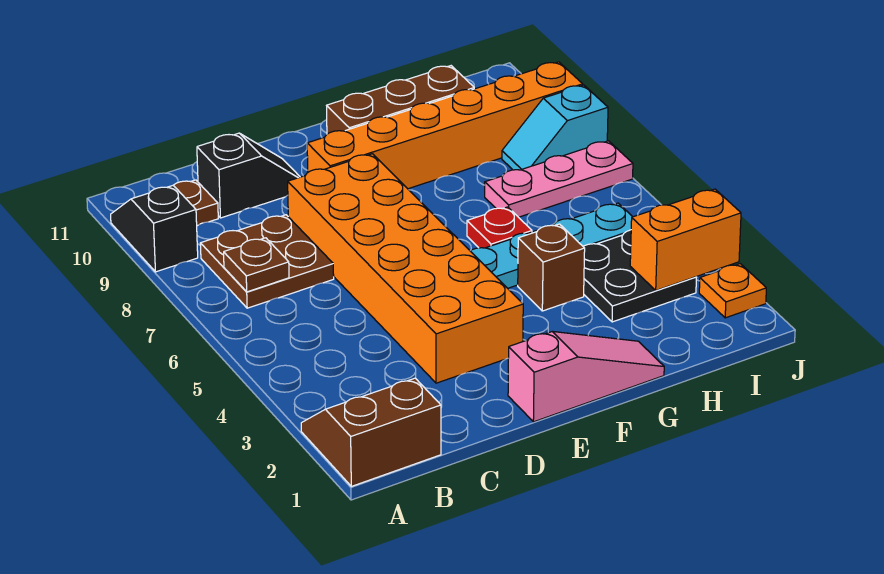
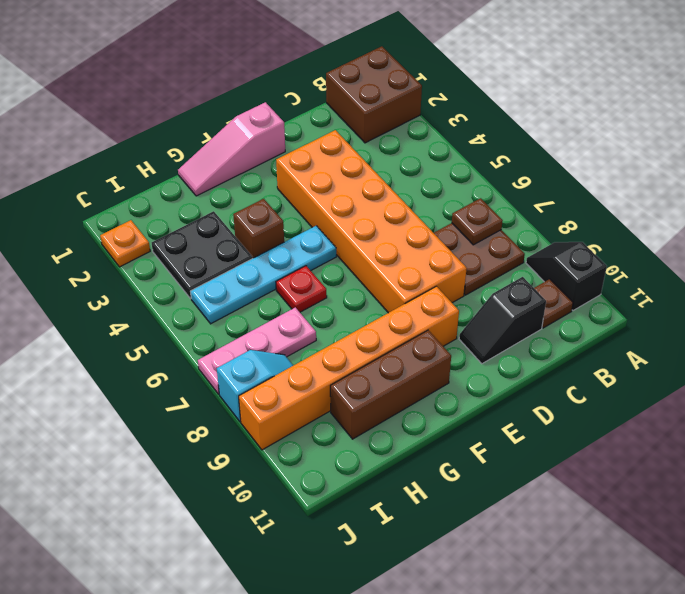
brown 2x2 slope [301,378,441,486] -> brown 2x2 brick [326,46,422,143]
black 1x2 slope [111,185,198,272] -> black 1x2 slope turned to [526,242,607,311]
orange 1x2 brick [630,189,741,290] -> none

